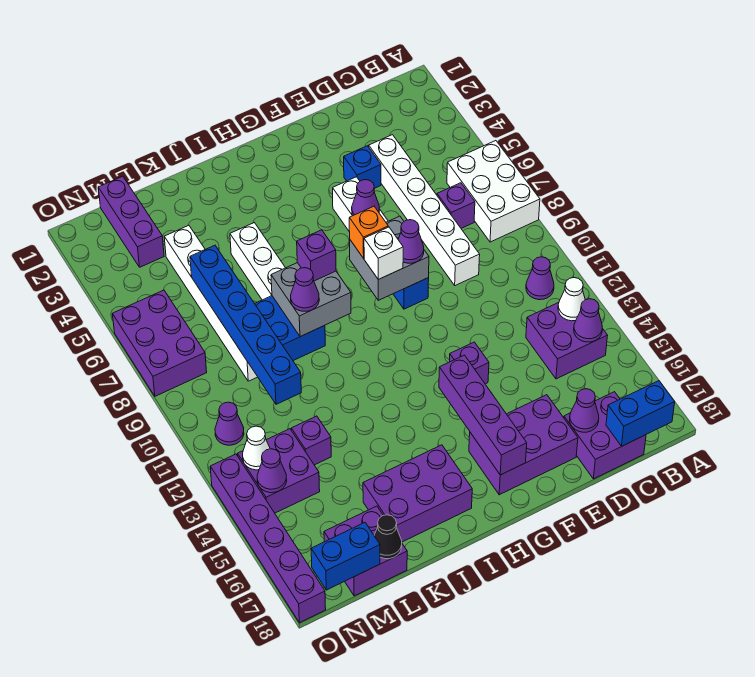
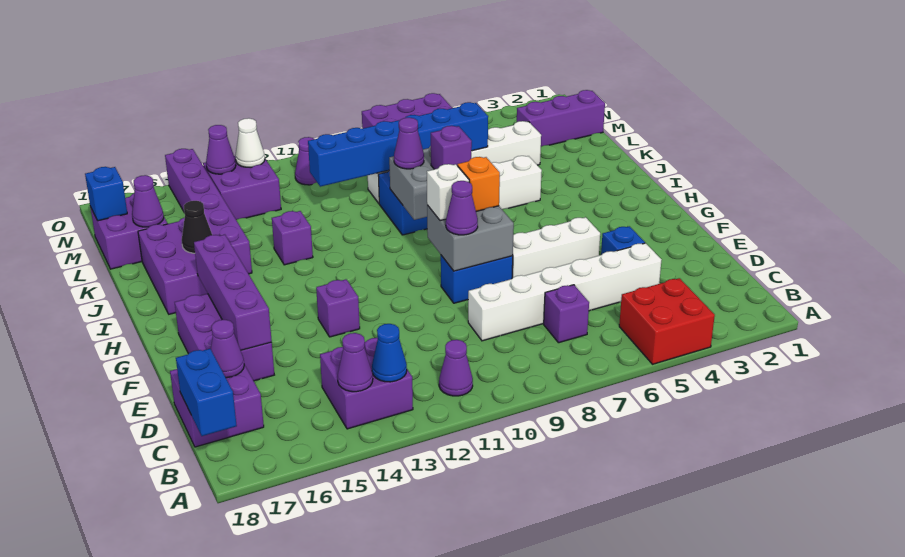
none -> red 2x2 brick [619,278,715,364]
white 2x3 brick [447,141,540,242] -> none
white 1x1 cone [558,278,585,321] -> blue 1x1 cone [372,324,407,382]
purple 1x1 cone [352,180,379,215] -> purple 1x1 cone moved to [132,175,164,227]
purple 1x4 brick [439,355,527,475] -> purple 1x4 brick turned to [194,235,272,350]
purple 1x1 brick [291,416,331,465] -> purple 1x1 brick moved to [272,211,313,265]
black 1x1 cone [374,515,402,559] -> black 1x1 cone moved to [182,201,212,253]
blue 1x2 brick [311,523,380,590] -> blue 1x1 brick [85,167,127,221]
purple 1x6 brick [210,454,326,623] -> purple 1x6 brick turned to [165,149,252,274]

